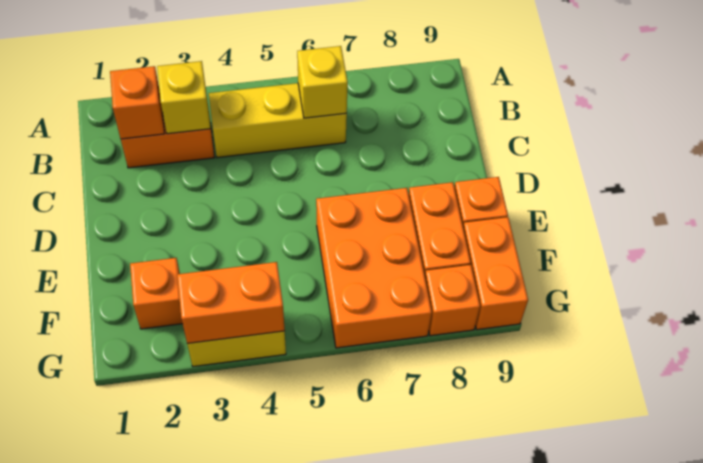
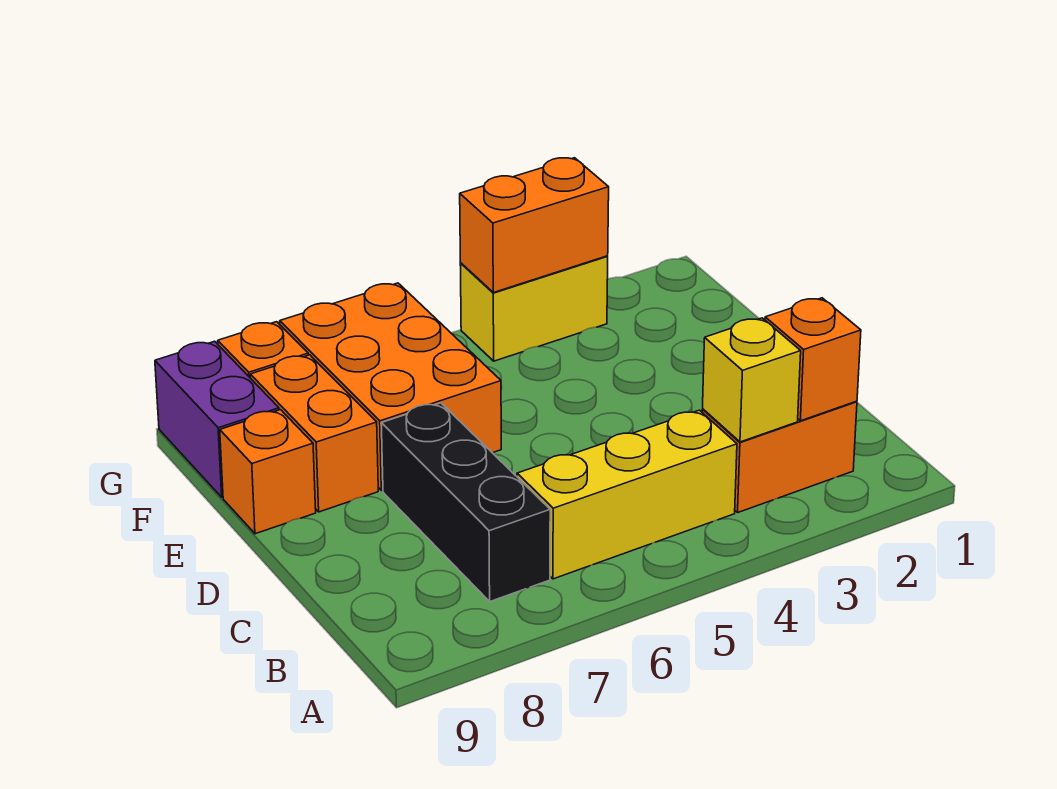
yellow 1x1 brick [297,46,348,118] -> none
none -> black 1x3 brick [381,403,550,601]
orange 1x1 brick [130,258,183,329] -> none
orange 1x2 brick [463,217,528,330] -> purple 1x2 brick [155,341,279,497]

